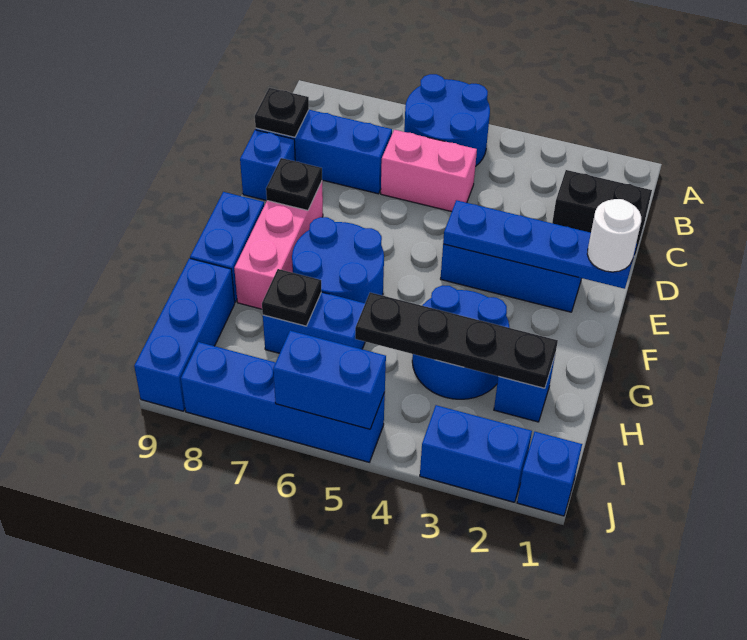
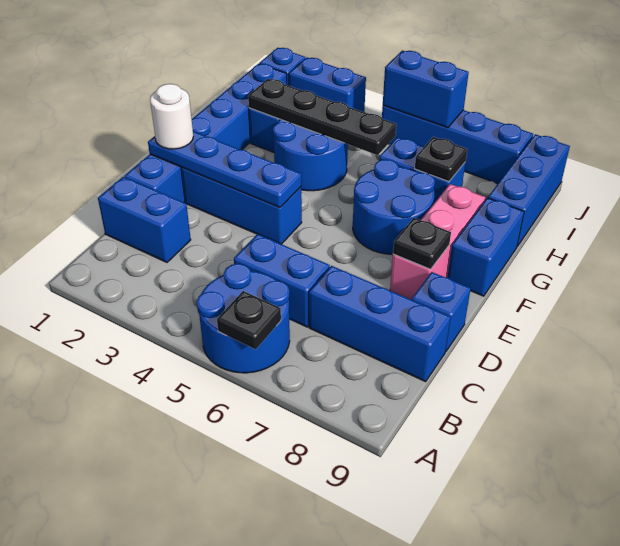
black 1x2 brick [552,170,652,256] -> blue 1x2 brick [98,177,191,262]
pink 1x2 brick [381,130,477,212] -> blue 1x2 brick [234,234,330,327]
black 1x1 plate [255,88,309,137] -> black 1x1 plate moved to [217,291,281,349]
none -> blue 1x6 brick [125,64,287,202]

